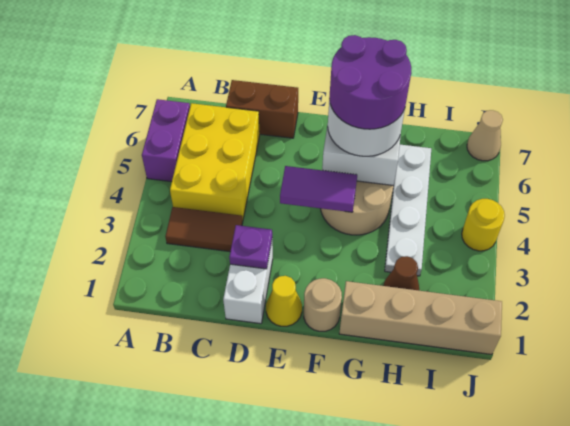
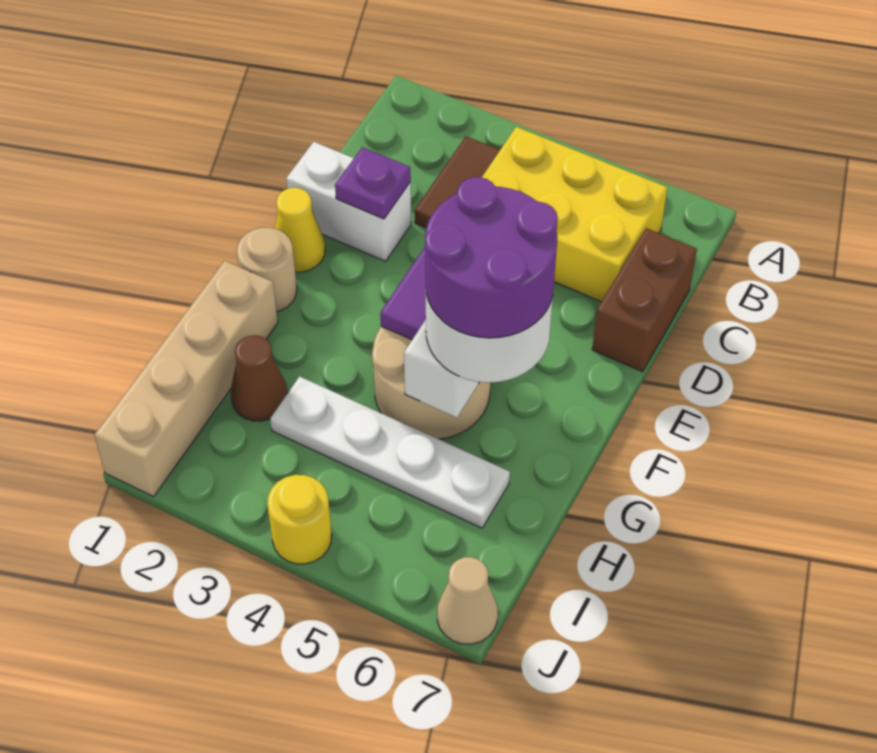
purple 1x2 brick [142,99,190,182] -> none

